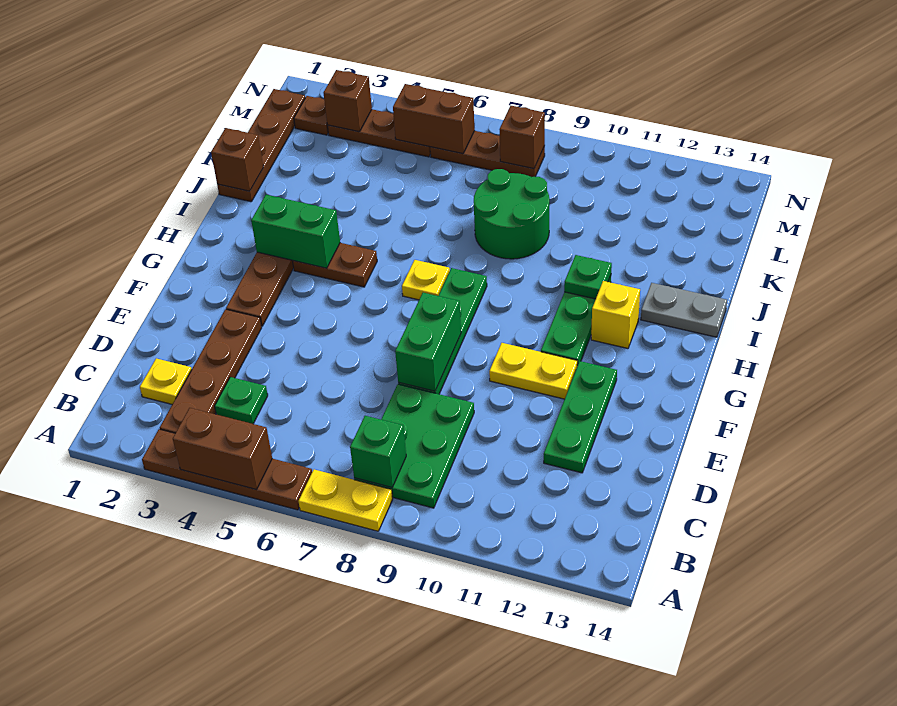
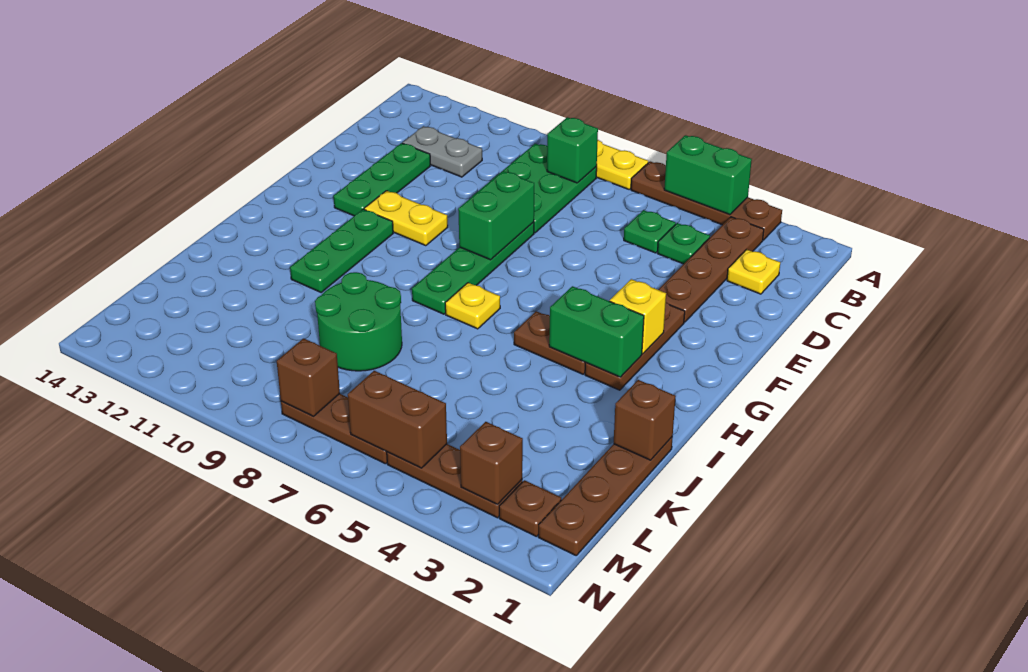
brown 1x2 brick [173,408,272,489] -> green 1x2 brick [664,135,752,215]
yellow 1x1 brick [591,281,640,348] -> yellow 1x1 brick moved to [610,279,666,354]
green 1x1 plate [564,255,612,299] -> green 1x1 plate moved to [624,210,676,253]
grey 1x2 plate [641,283,727,337] -> grey 1x2 plate moved to [403,126,482,177]

